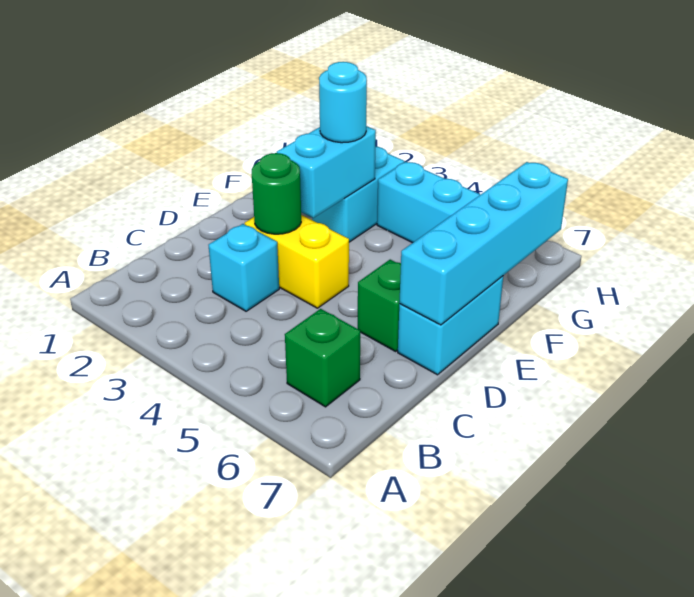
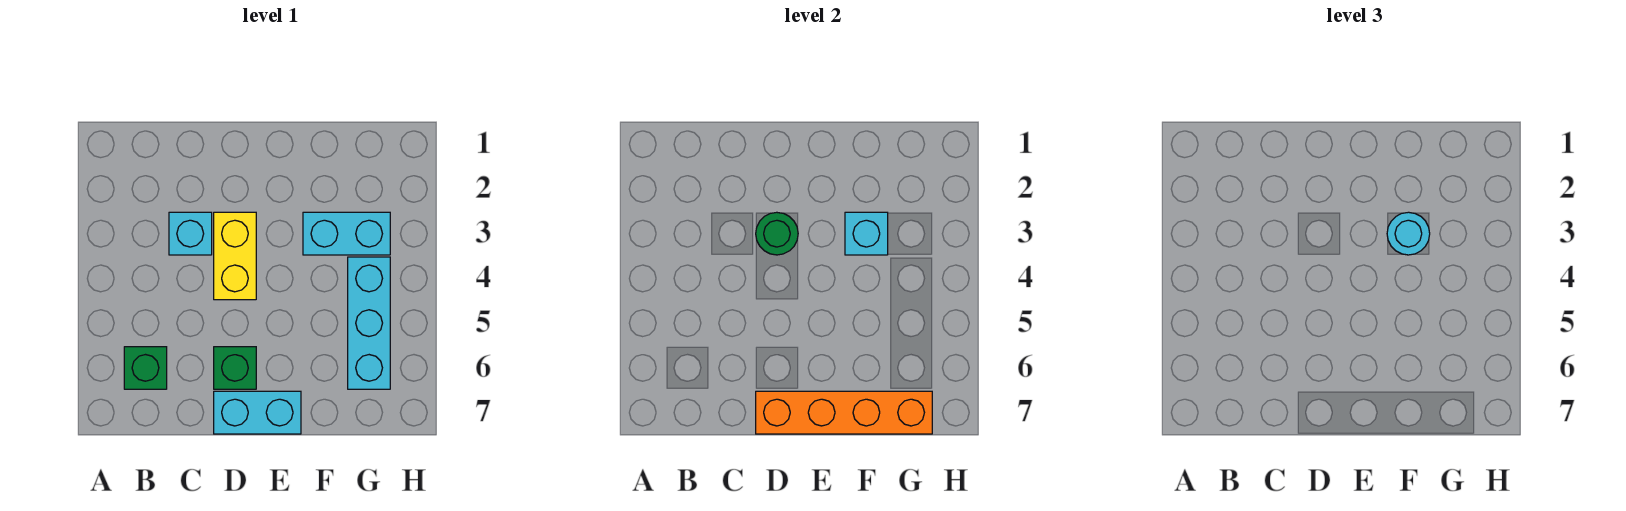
cyan 1x4 brick [399,162,568,325] -> orange 1x4 brick [756,391,932,434]
cyan 1x2 brick [277,126,376,218] -> cyan 1x1 brick [845,212,888,255]

